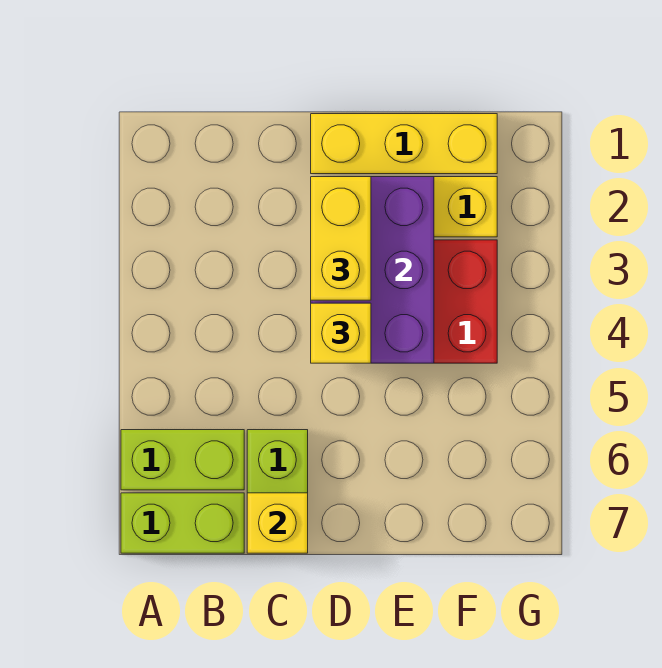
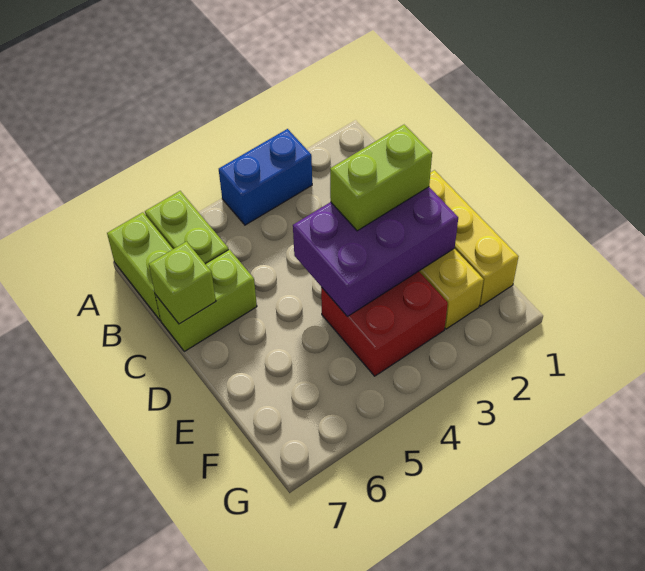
none -> blue 1x2 brick [219,129,312,225]
yellow 1x1 brick [247,493,308,553] -> lime 1x1 brick [149,242,216,324]
yellow 1x2 brick [311,177,371,300] -> lime 1x2 brick [330,125,432,231]
yellow 1x1 brick [311,303,371,363] -> none

